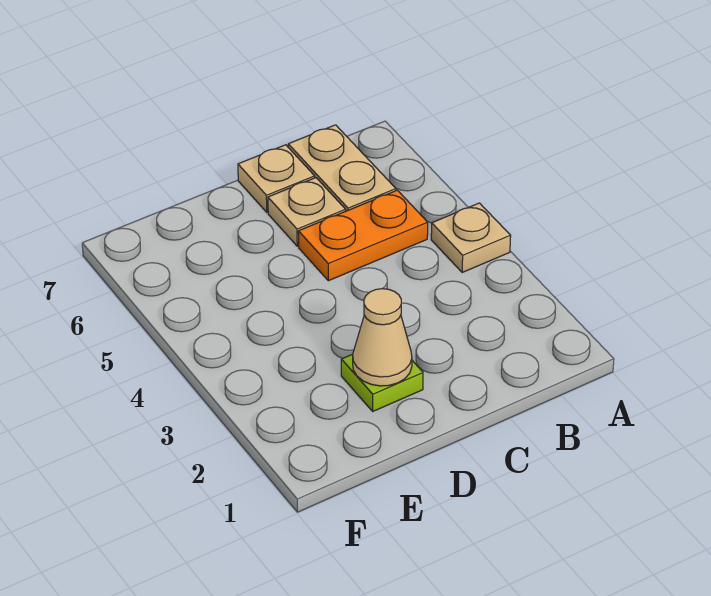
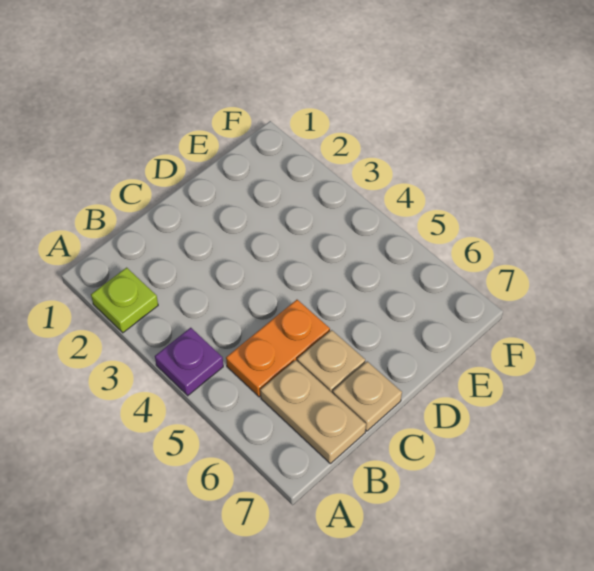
tan 1x1 plate [431,203,511,272] -> purple 1x1 plate [155,328,223,396]
lime 1x1 plate [341,354,423,411] -> lime 1x1 plate moved to [91,268,158,333]
tan 1x1 cone [353,289,412,386] -> none

